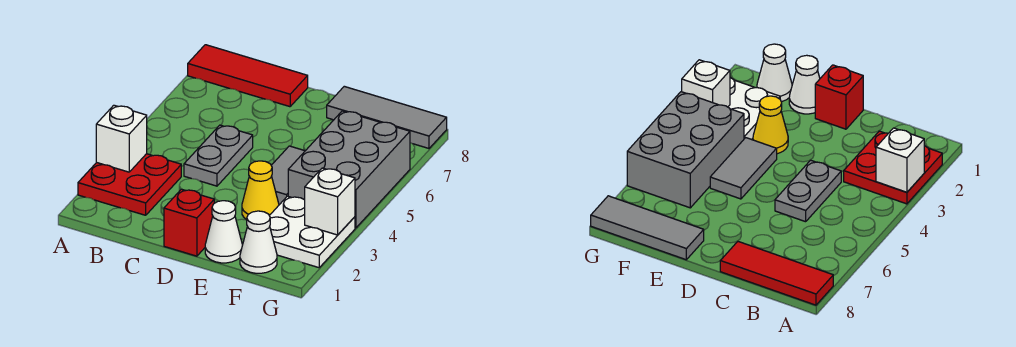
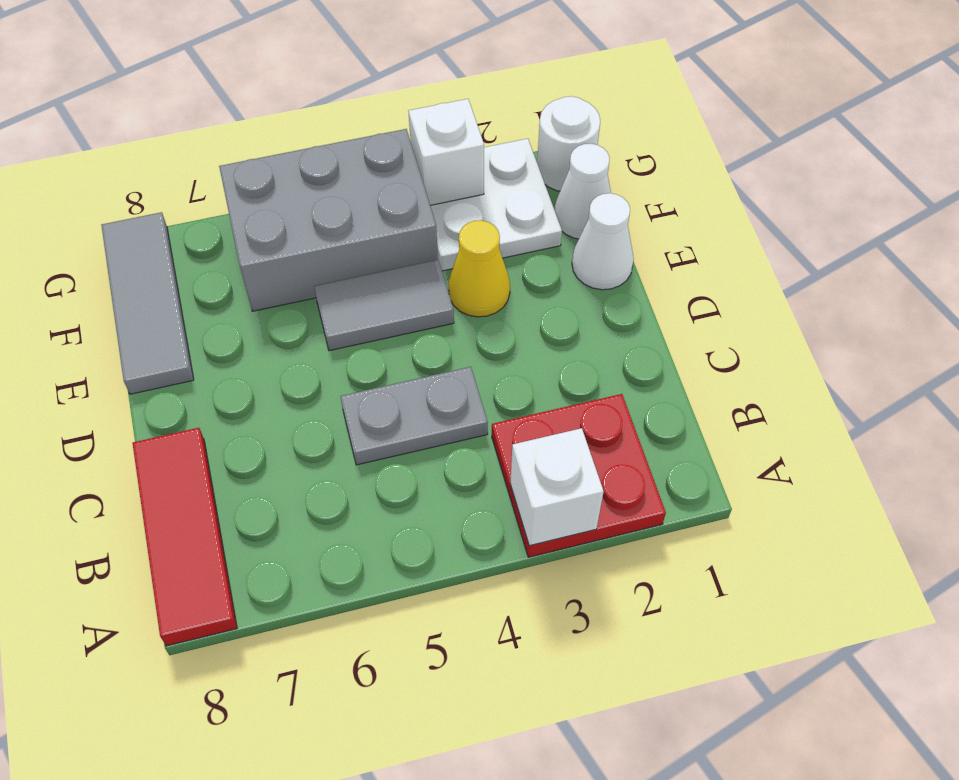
red 1x1 brick [164,189,214,256] -> none
none -> white 1x1 round brick [537,96,600,191]

